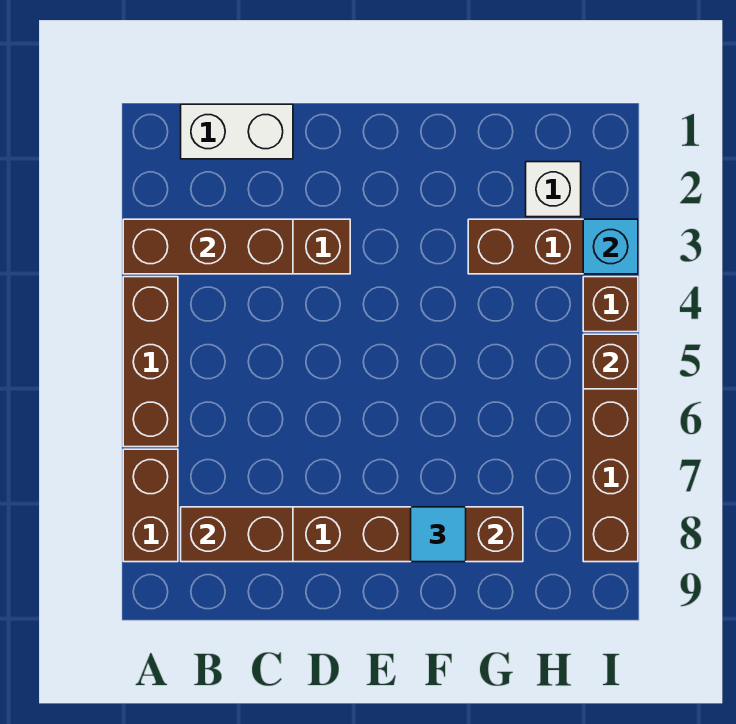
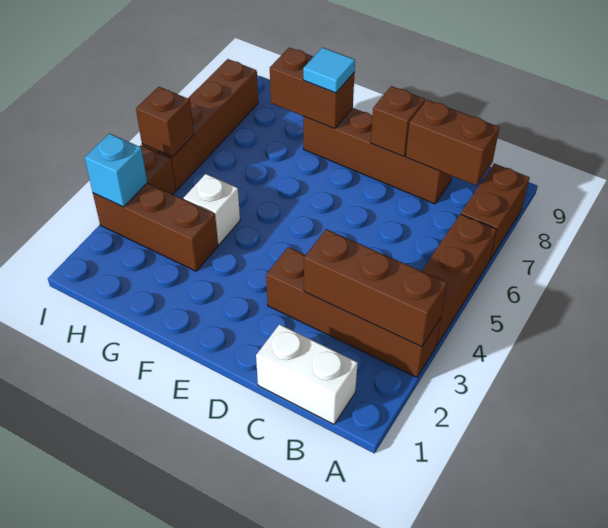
none -> brown 1x1 brick [371,86,425,157]
white 1x1 brick [526,162,581,217] -> white 1x1 brick moved to [184,174,240,244]

